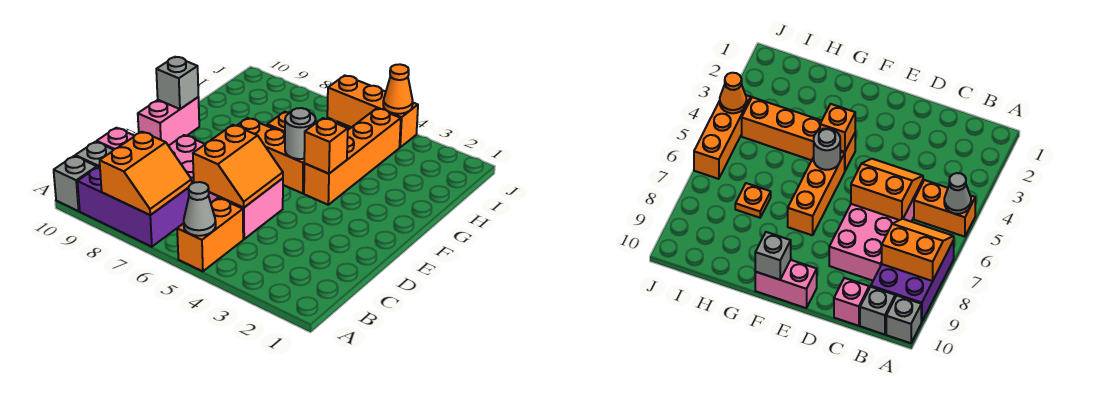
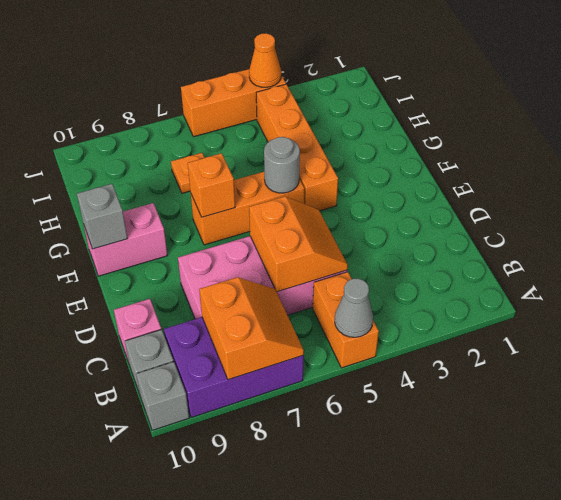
pink 1x2 brick [138,97,199,146] -> pink 1x2 brick turned to [84,203,168,276]
orange 1x1 brick [304,118,348,174] -> orange 1x1 brick moved to [188,153,235,217]

